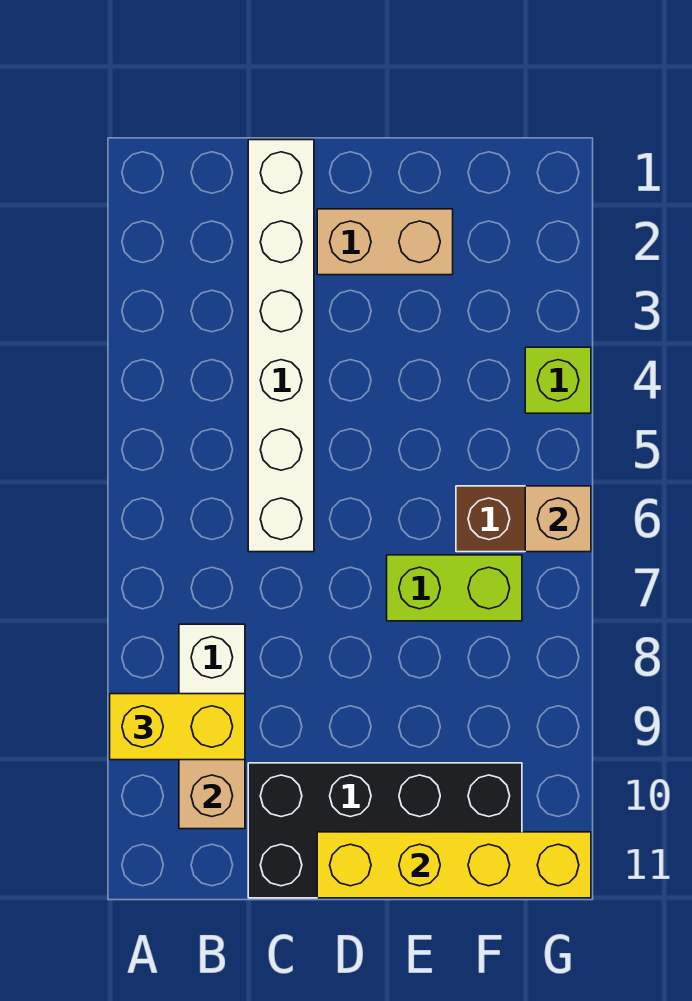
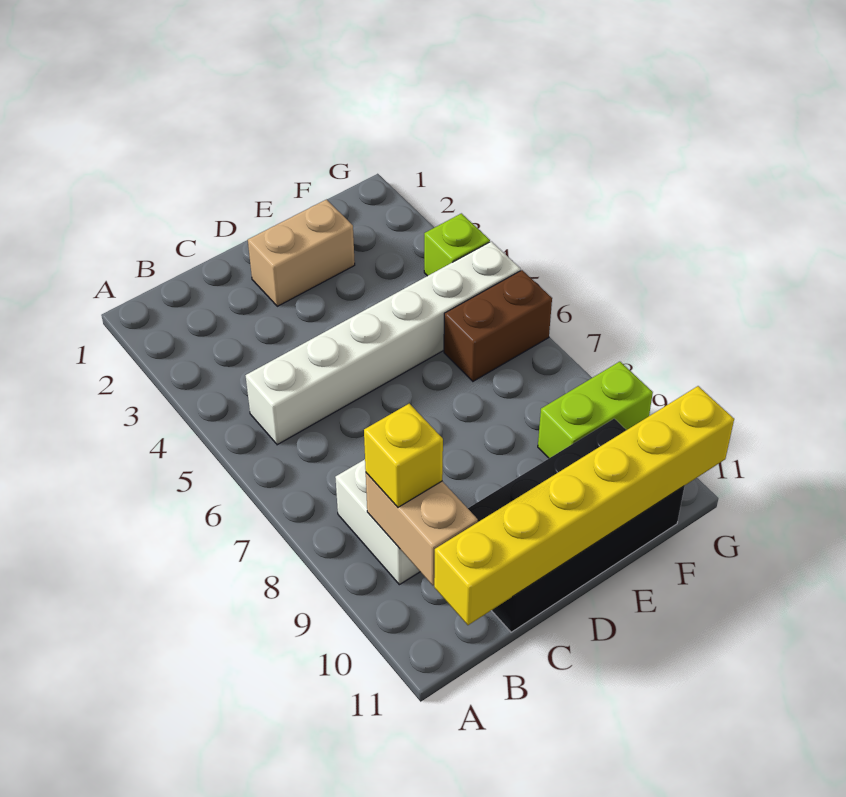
yellow 1x2 brick [110,694,245,760] -> yellow 1x1 brick [364,404,443,507]
white 1x6 brick [248,140,314,552] -> white 1x6 brick turned to [245,241,521,445]
yellow 1x4 brick [317,832,591,898] -> yellow 1x6 brick [434,386,734,625]
lime 1x2 brick [387,555,522,621] -> lime 1x2 brick moved to [538,362,653,458]
tan 1x1 brick [525,486,591,552] -> none

